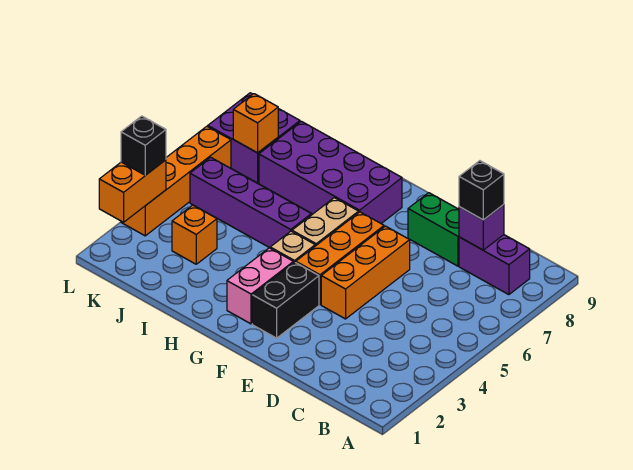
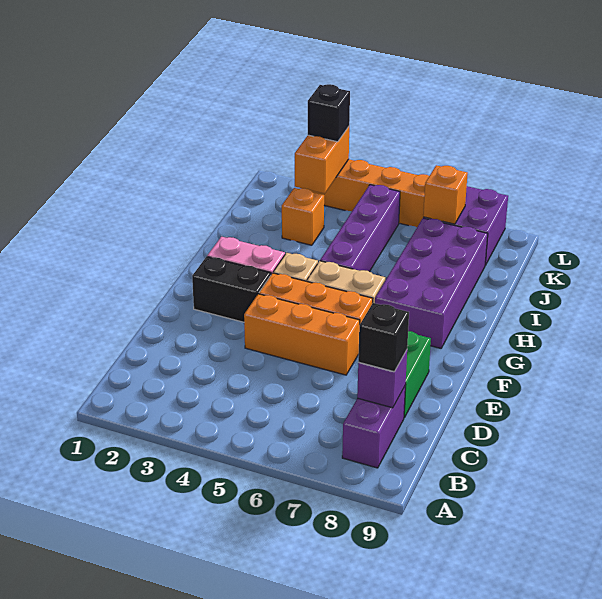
orange 1x2 brick [99,160,166,222] -> orange 1x2 brick turned to [295,127,349,194]

